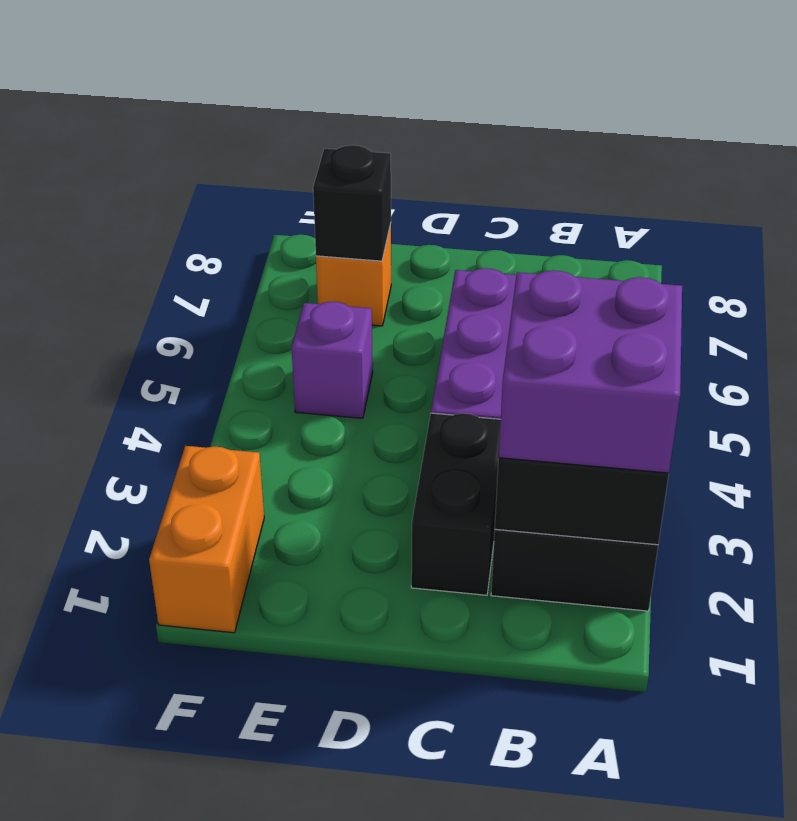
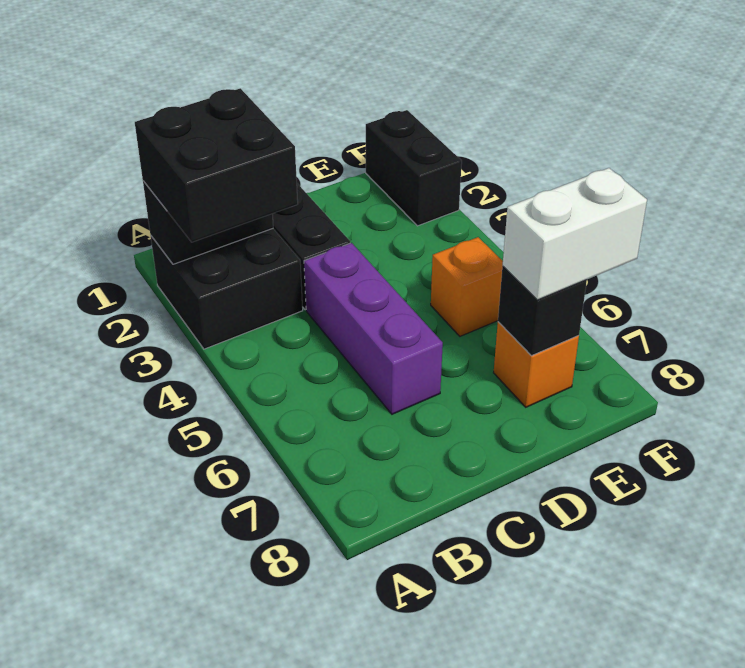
purple 2x2 brick [499,270,682,473] -> black 2x2 brick [135,88,298,242]
purple 1x1 brick [292,302,373,418] -> orange 1x1 brick [431,237,503,336]
none -> white 1x2 brick [503,168,647,300]
orange 1x2 brick [149,446,264,633] -> black 1x2 brick [366,110,462,226]

